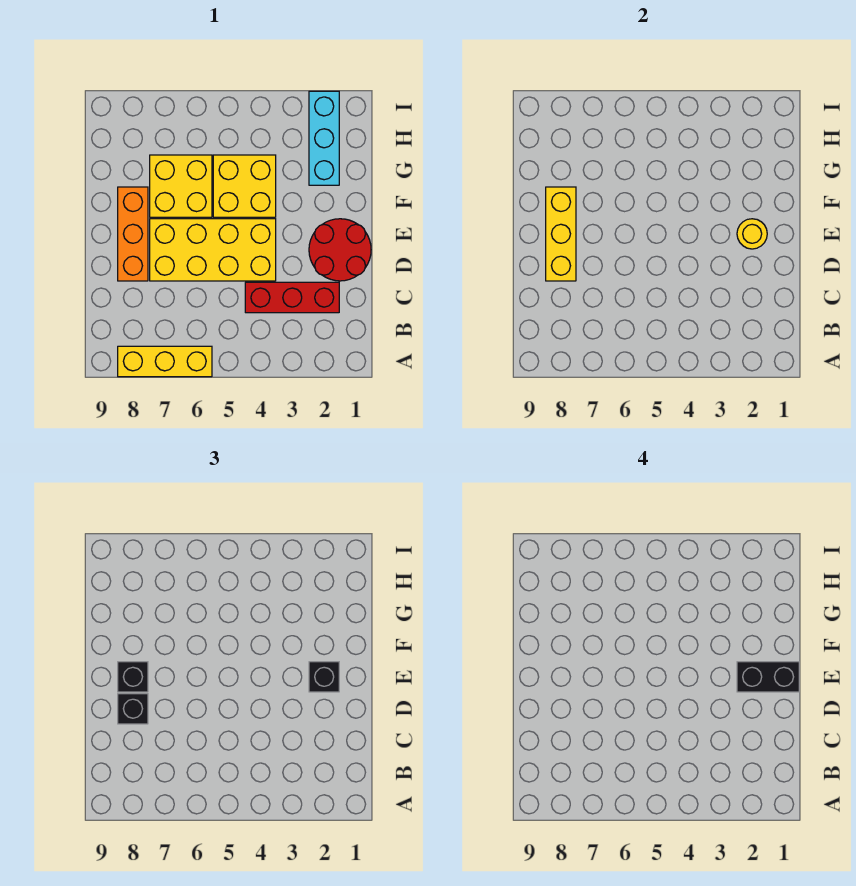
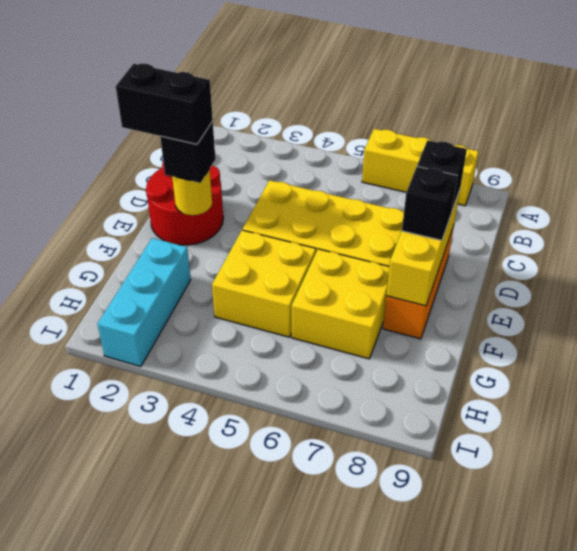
red 1x3 brick [245,282,339,313] -> none

